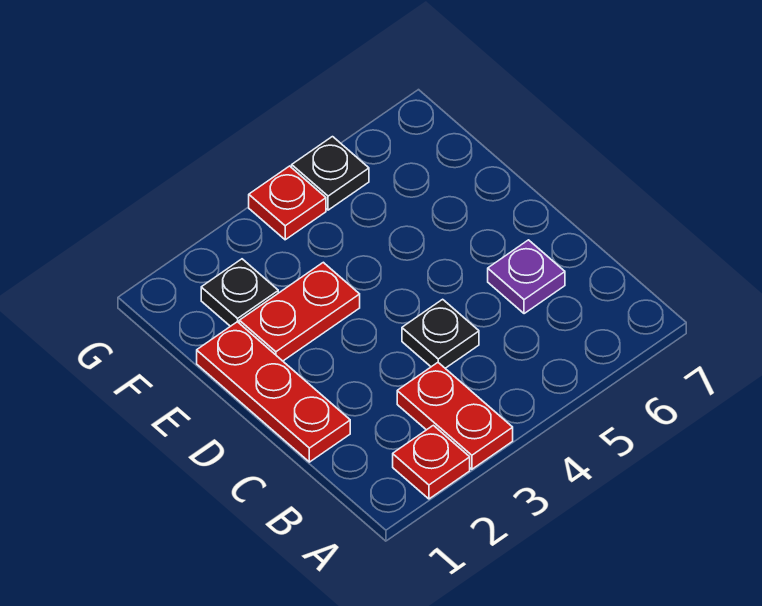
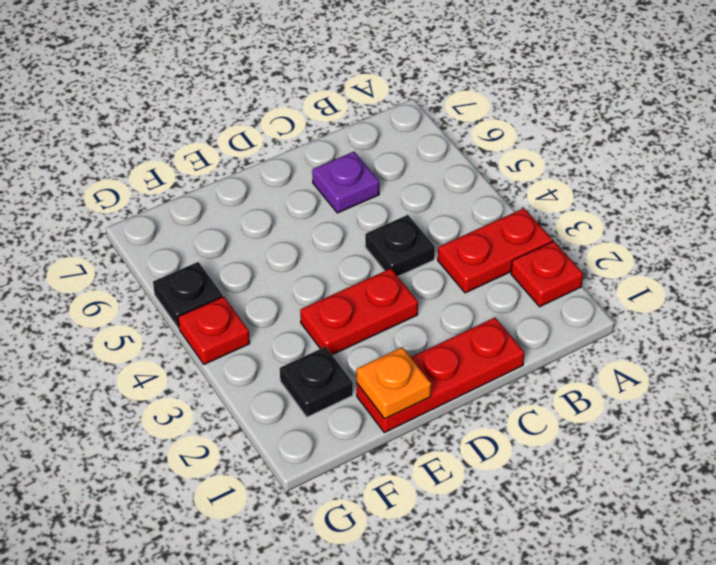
none -> orange 1x1 plate [356,347,431,419]
red 1x2 plate [239,262,360,361] -> red 1x2 plate turned to [300,269,418,355]

